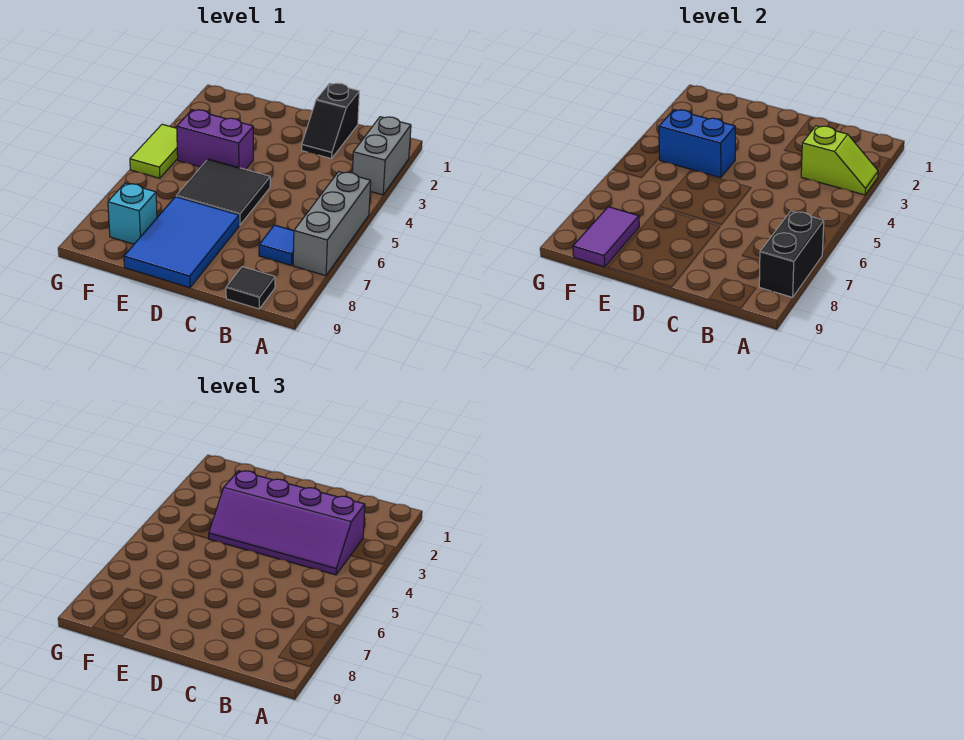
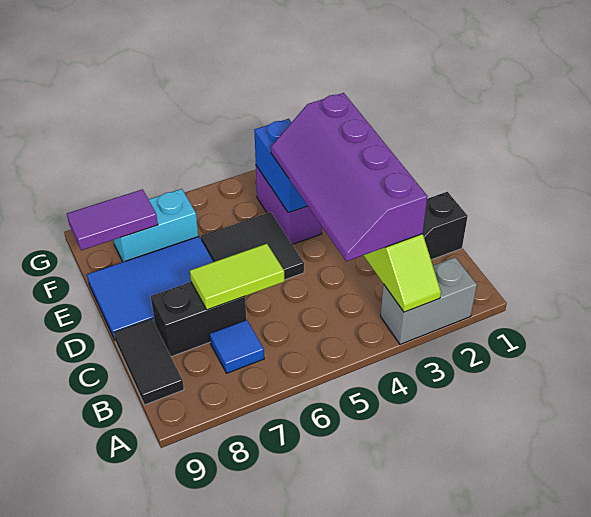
grey 1x3 brick [293,172,371,276] -> none
black 1x2 brick [759,211,824,297] -> black 1x2 brick moved to [151,282,246,357]
black 1x1 tile [226,267,275,309] -> black 1x2 tile [114,319,184,405]
cyan 1x1 brick [108,183,157,244] -> cyan 1x2 brick [114,189,198,262]
lime 1x2 tile [130,124,178,178] -> lime 1x2 tile moved to [190,244,284,310]

